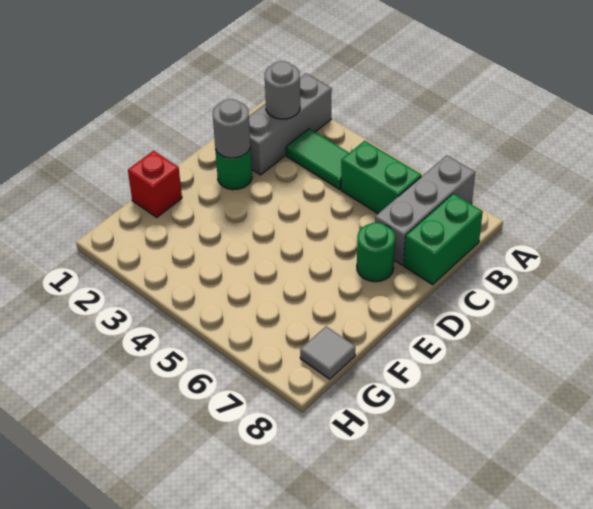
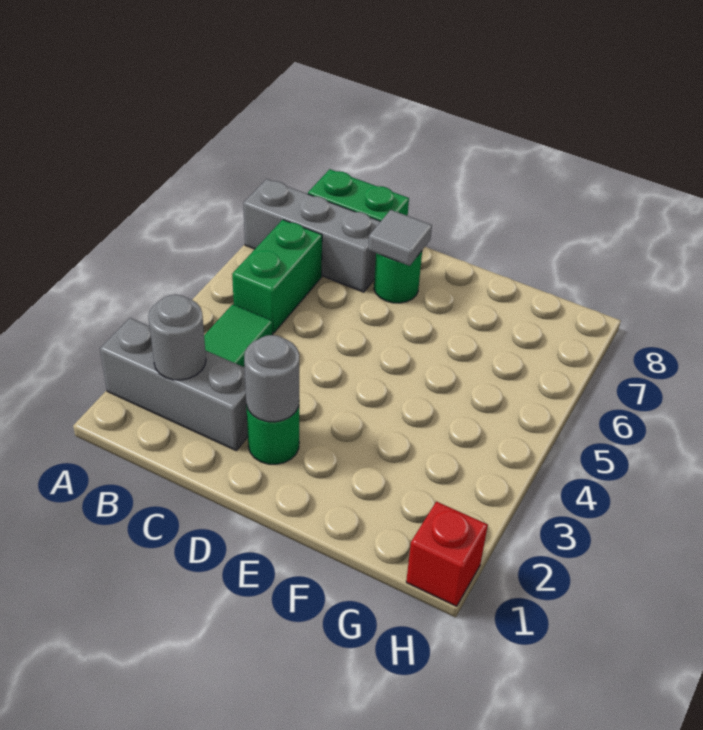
red 1x1 brick [128,151,182,217] -> red 1x1 brick moved to [406,502,488,606]
grey 1x1 tile [300,326,355,379] -> grey 1x1 tile moved to [368,210,432,266]

